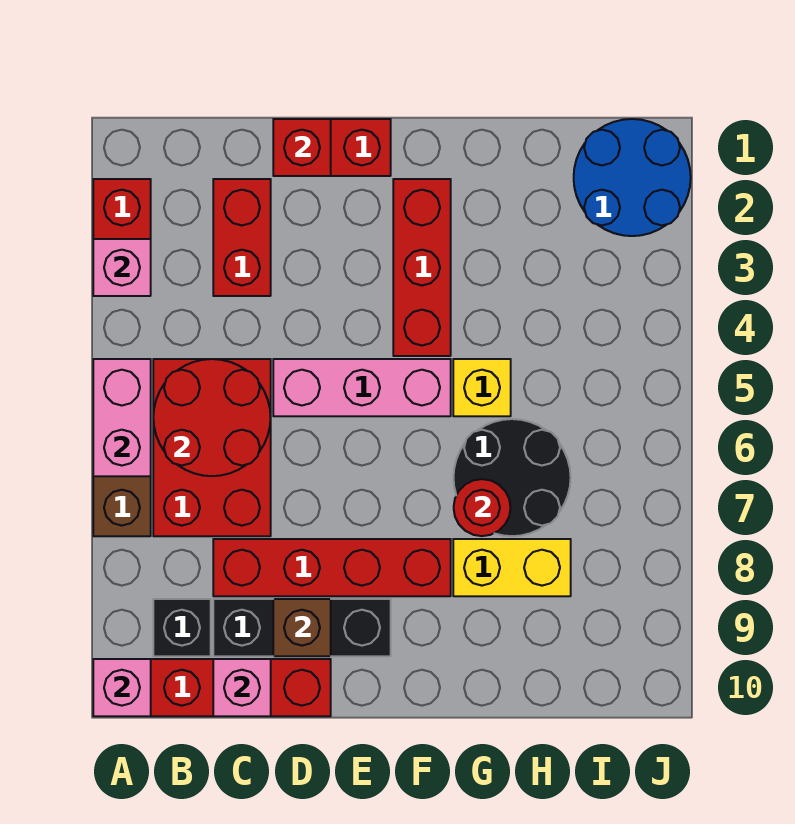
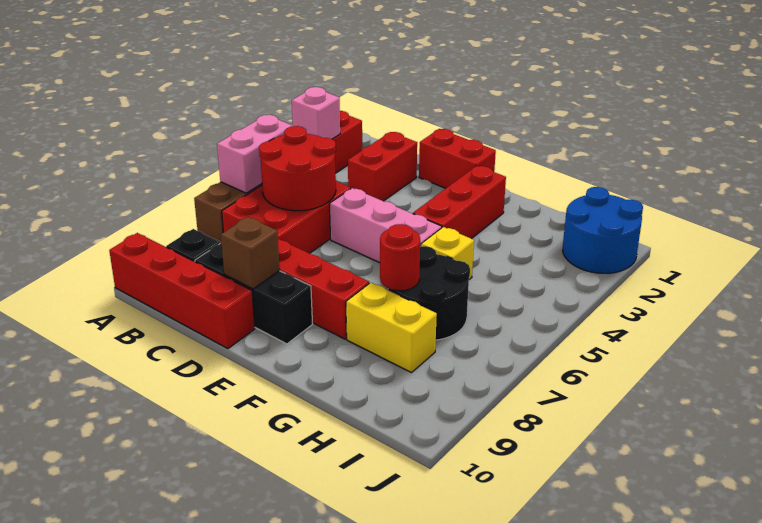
pink 1x1 brick [93,659,151,716] -> none
pink 1x1 brick [213,659,271,716] -> none
red 1x1 brick [273,119,331,176] -> none

